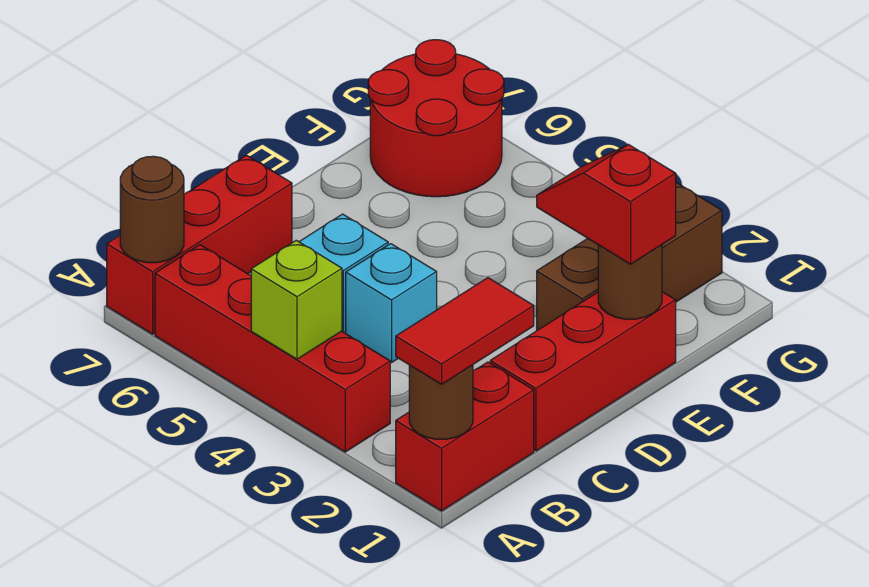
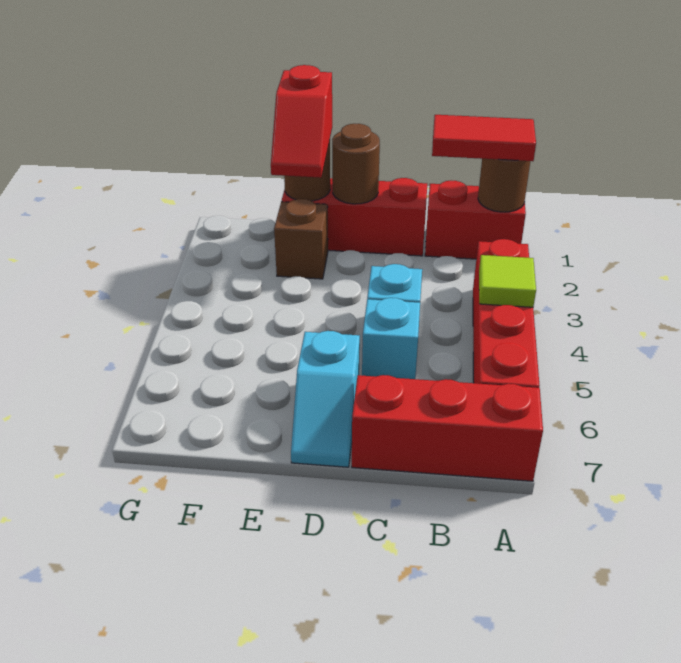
lime 1x1 brick [251,240,342,359] -> lime 1x1 tile [479,255,536,307]
brown 1x1 round brick [120,156,184,263] -> brown 1x1 round brick moved to [332,124,380,204]
none -> cyan 1x2 slope [291,331,360,467]
brown 1x3 brick [537,183,722,330] -> brown 1x1 brick [274,199,328,279]
red 2x2 round brick [368,40,504,197] -> none

